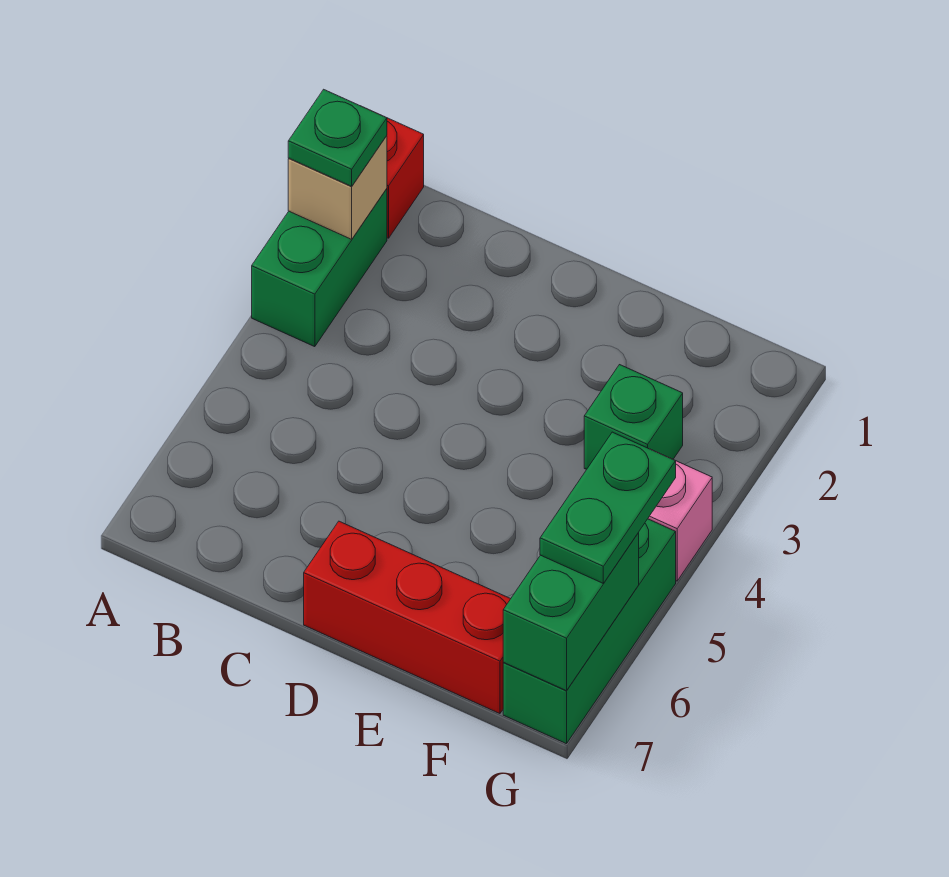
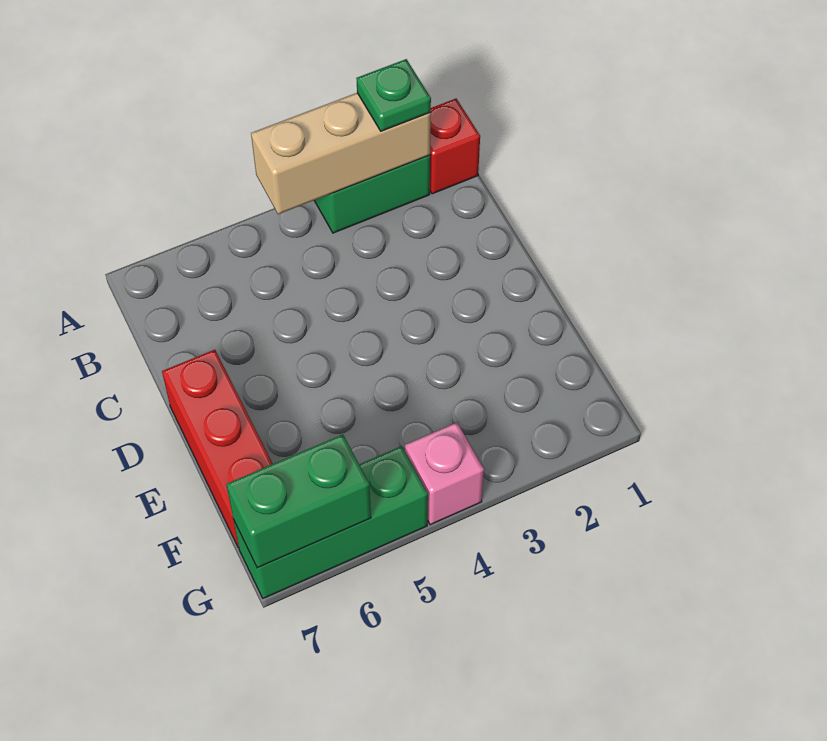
tan 1x1 brick [288,136,387,239] -> tan 1x3 brick [251,93,431,214]
green 1x1 brick [584,365,683,469] -> none
green 1x2 plate [540,432,676,583] -> none

